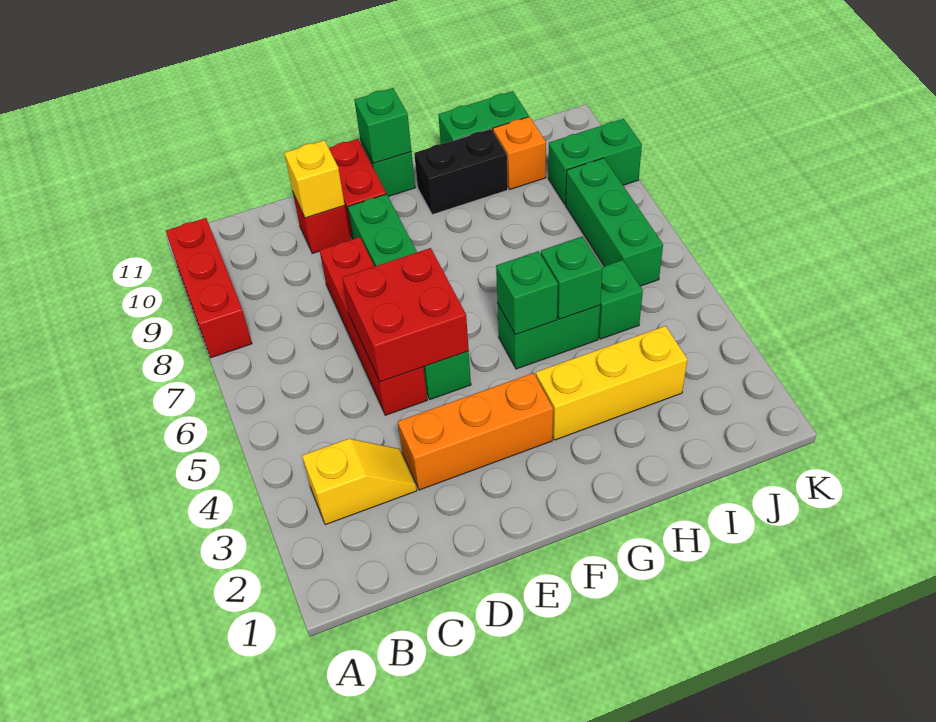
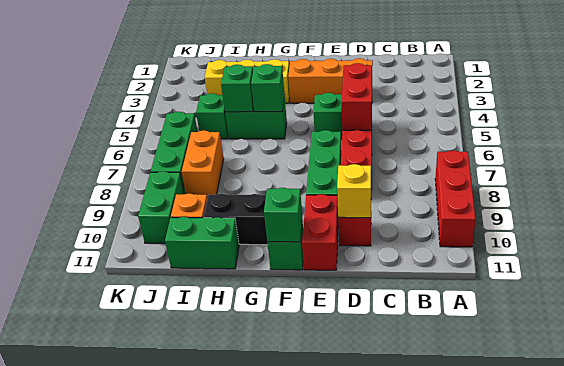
yellow 1x2 slope [302,439,417,525] -> none
red 2x2 brick [342,248,469,382] -> red 1x2 brick [342,63,372,130]
none -> orange 1x2 brick [182,130,224,198]
green 1x2 brick [548,119,642,204] -> green 1x2 brick turned to [138,171,184,244]

